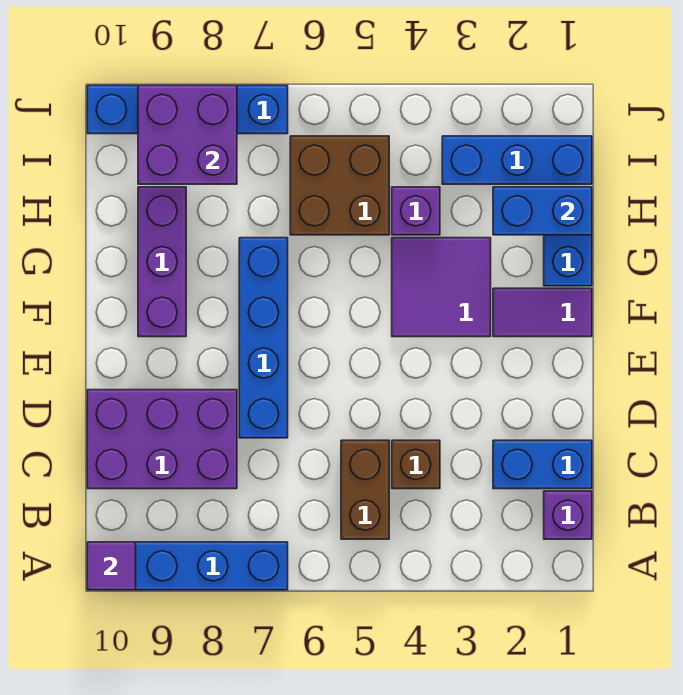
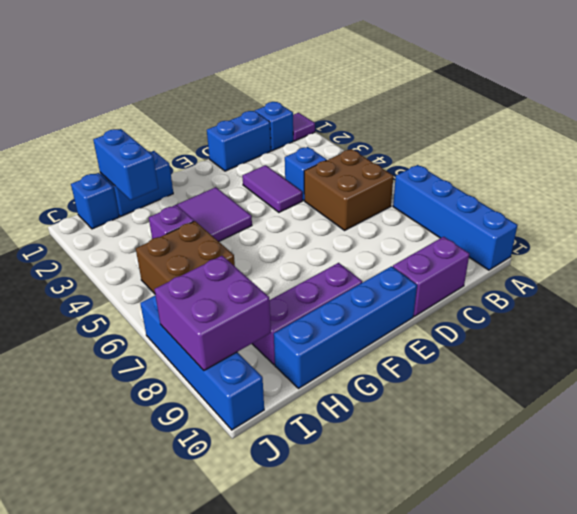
purple 1x1 tile [87,542,136,590] -> purple 1x1 tile moved to [293,113,315,141]
purple 1x1 brick [544,491,592,539] -> blue 1x1 brick [255,102,293,151]
brown 1x2 brick [341,440,389,539] -> brown 2x2 brick [304,149,393,230]
blue 1x2 brick [493,440,592,489] -> blue 1x2 brick turned to [207,111,271,171]
brown 1x1 brick [392,440,440,489] -> blue 1x1 brick [285,147,327,200]
purple 2x3 brick [87,390,237,489] -> purple 1x2 brick [393,237,469,316]
blue 1x4 brick [239,238,288,438] -> blue 1x4 brick moved to [274,266,417,389]
purple 1x2 tile [493,288,592,337] -> purple 1x2 tile moved to [242,165,302,212]
blue 1x3 brick [442,136,592,184] -> blue 1x1 brick [71,173,119,229]

